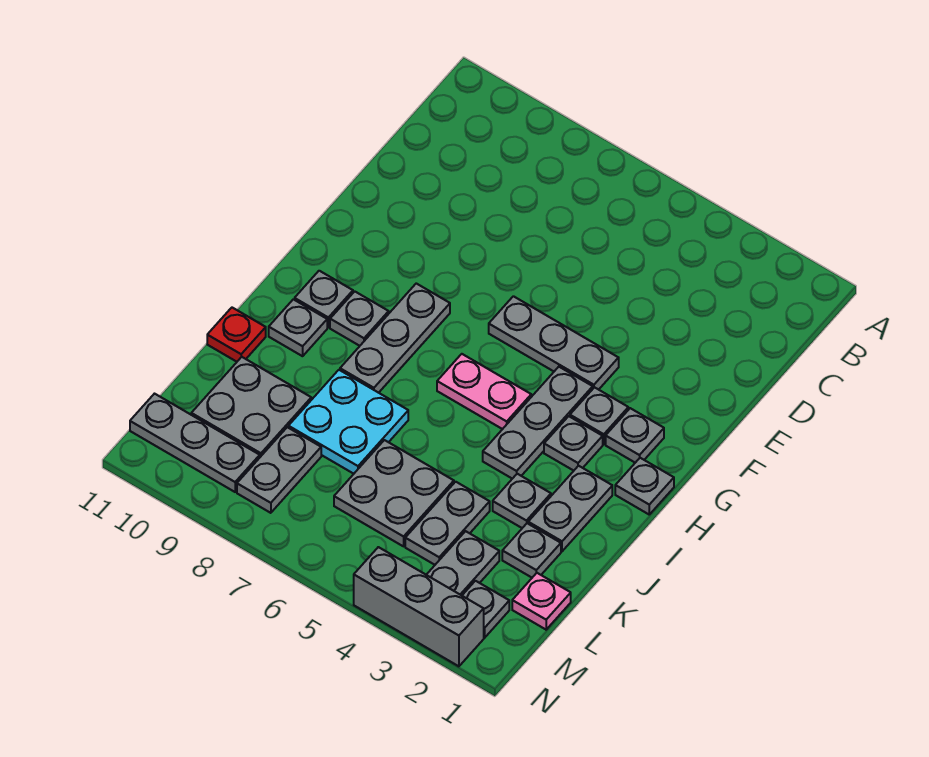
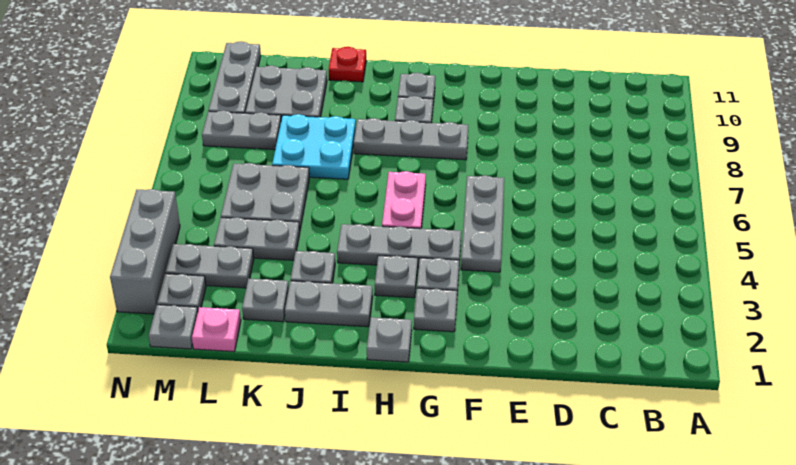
grey 1x1 plate [269,299,327,356] -> grey 1x1 plate moved to [149,305,198,349]

